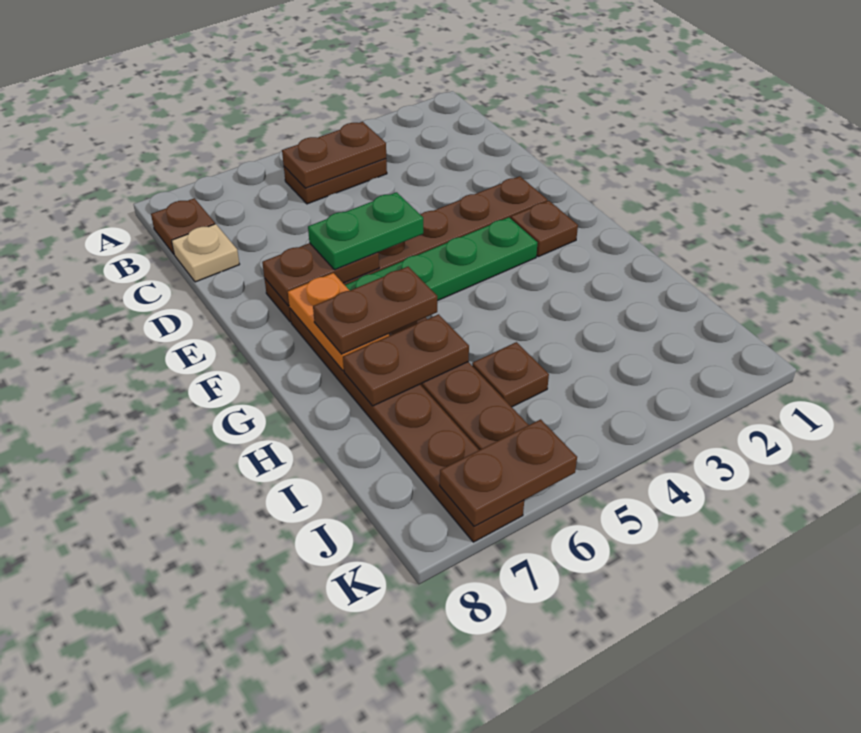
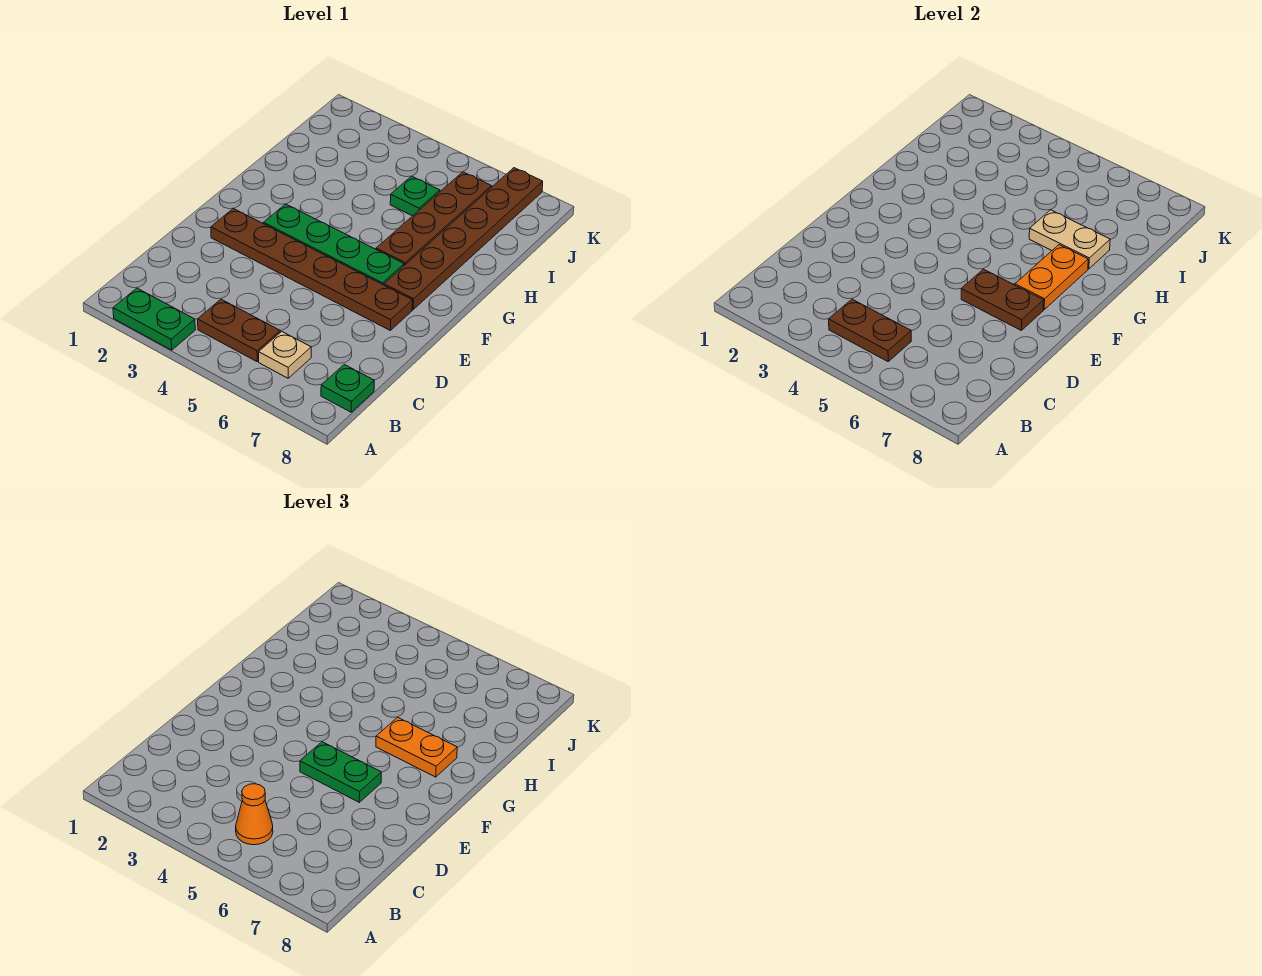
none -> green 1x2 plate [113,288,195,350]
none -> orange 1x1 cone [236,784,273,845]
brown 1x1 plate [151,198,215,254] -> green 1x1 plate [321,365,374,412]
tan 1x1 plate [172,224,240,282] -> tan 1x1 plate moved to [259,331,311,378]
brown 1x1 plate [511,201,578,257] -> none
brown 1x2 plate [313,267,437,354] -> orange 1x2 plate [376,717,457,777]
brown 1x2 plate [343,314,469,406] -> tan 1x2 plate [1029,210,1110,269]
brown 1x1 plate [472,342,549,407] -> green 1x1 plate [390,176,440,216]
brown 1x2 plate [440,419,577,526] -> none

